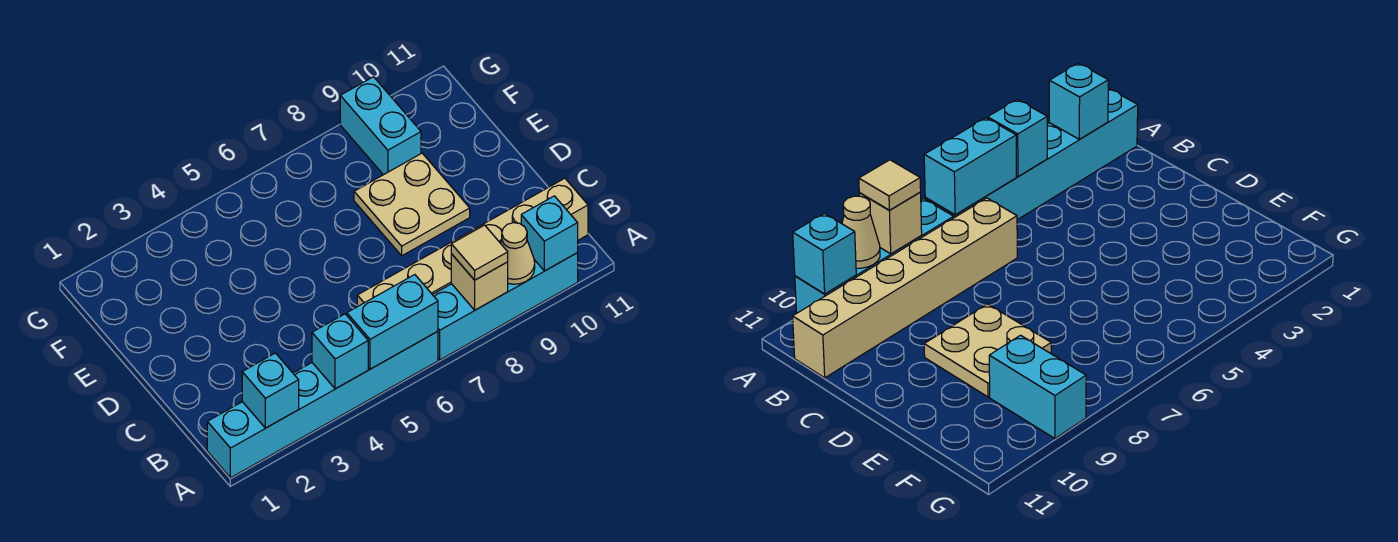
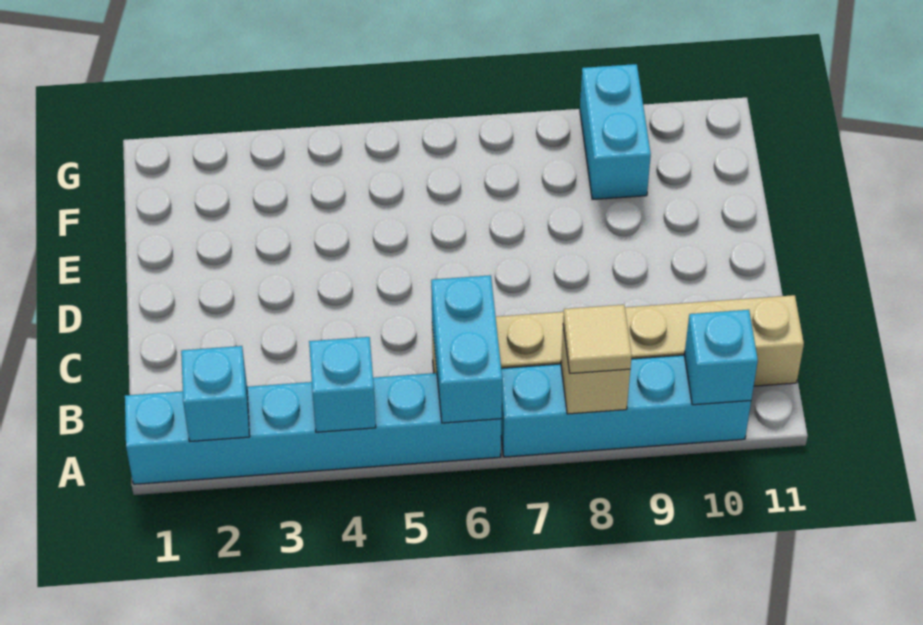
cyan 1x2 brick [347,275,438,369] -> cyan 1x2 brick turned to [431,275,502,423]
tan 1x1 cone [501,223,535,284] -> none
tan 2x2 plate [354,153,470,256] -> none

